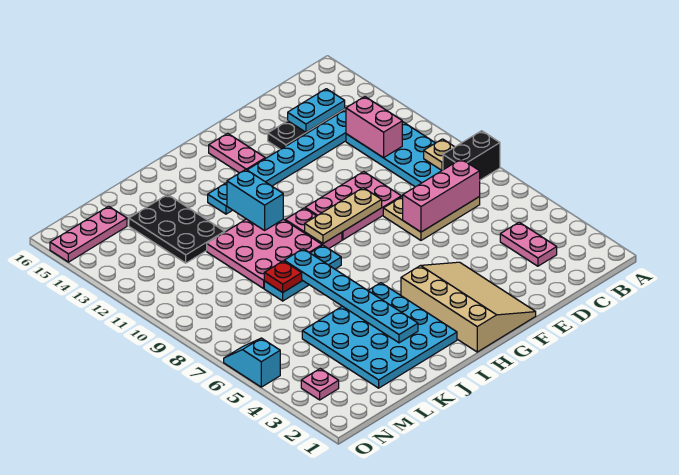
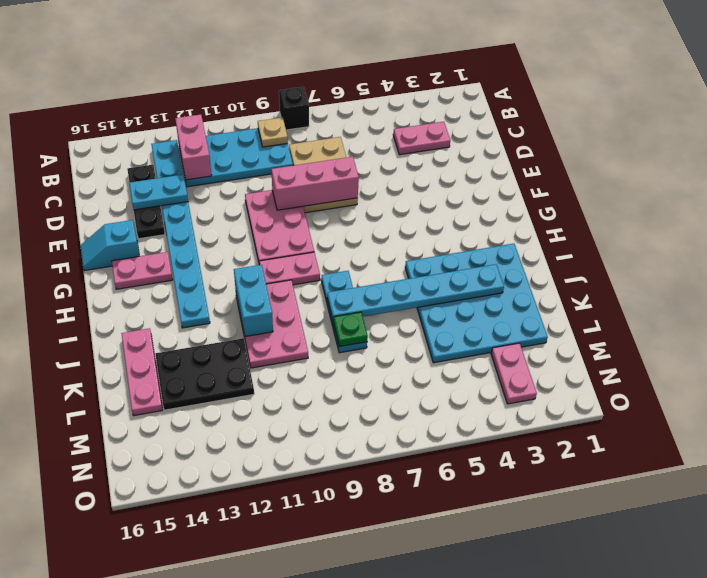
black 1x2 brick [443,131,500,180] -> black 1x1 brick [279,87,309,130]
pink 1x3 brick [403,159,480,232] -> pink 1x3 brick turned to [271,157,359,210]
pink 1x2 brick [346,97,402,158] -> pink 1x2 brick turned to [175,115,212,180]
cyan 1x2 plate [288,89,345,132] -> cyan 1x2 plate turned to [129,174,188,210]
tan 3x4 slope [401,262,536,352] -> none
tan 1x3 plate [305,188,382,243] -> none
pink 3x3 plate [207,219,322,288] -> pink 2x3 plate [236,280,308,368]
cyan 1x2 brick [227,170,283,230] -> cyan 1x2 brick turned to [234,265,273,337]
red 1x1 plate [264,261,302,292] -> green 1x1 plate [333,312,368,347]
pink 1x3 plate [50,206,127,262] -> pink 1x3 plate moved to [121,328,162,416]
pink 1x1 plate [301,369,339,400] -> pink 1x2 plate [491,343,537,404]
cyan 1x2 slope [224,338,280,387] -> cyan 1x2 slope moved to [81,220,139,271]

